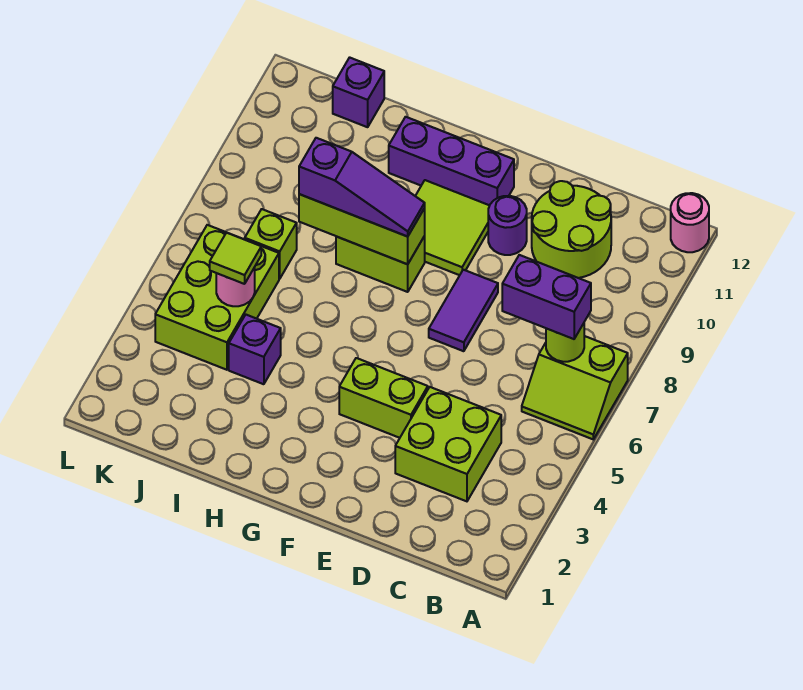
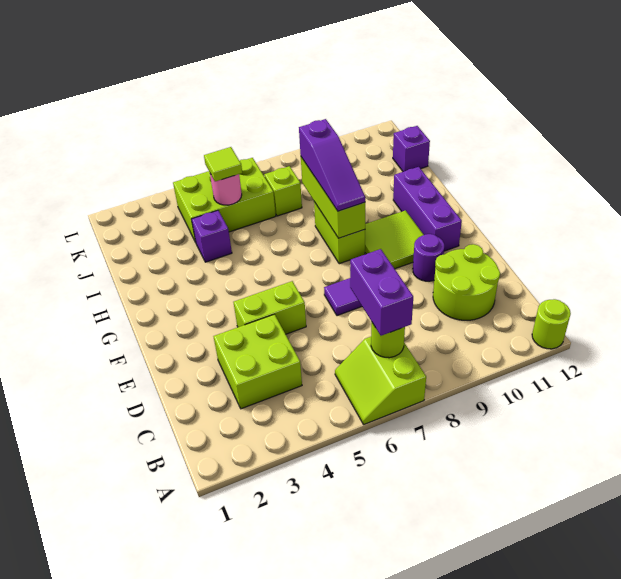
pink 1x1 round brick [671,193,709,252] -> lime 1x1 round brick [532,299,571,349]
lime 1x2 brick [339,358,428,438] -> lime 1x2 brick turned to [234,281,306,334]

